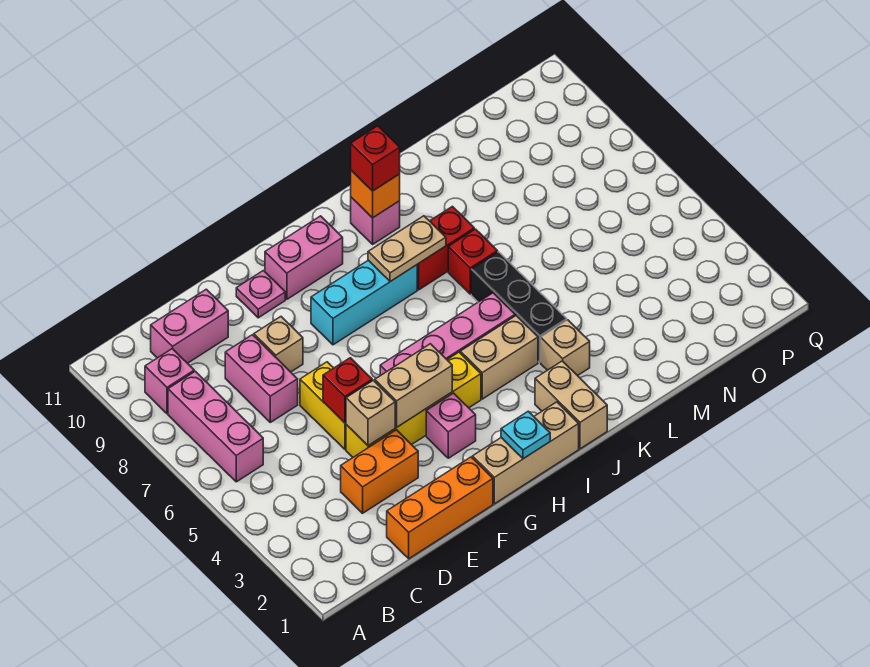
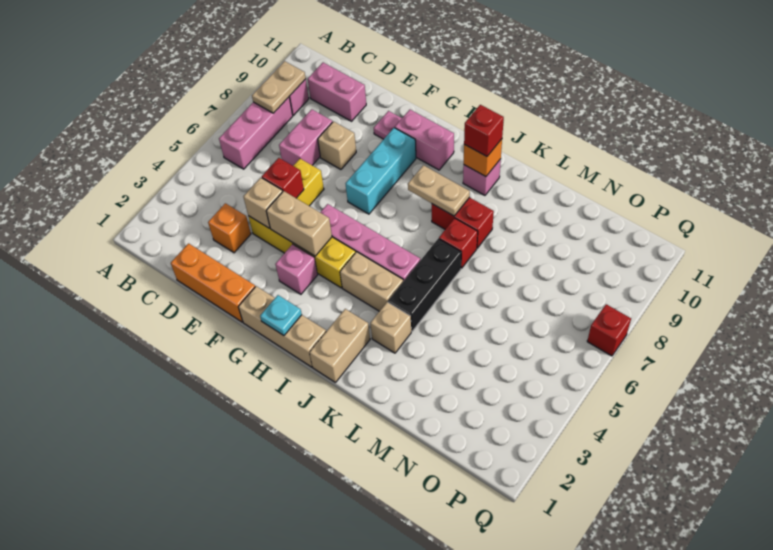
none -> tan 1x2 plate [252,61,306,113]
orange 1x2 brick [341,430,418,513] -> orange 1x1 brick [208,203,251,253]
cyan 1x3 brick [311,260,417,345] -> cyan 1x3 brick turned to [346,128,416,214]
none -> red 1x1 brick [587,304,631,356]

